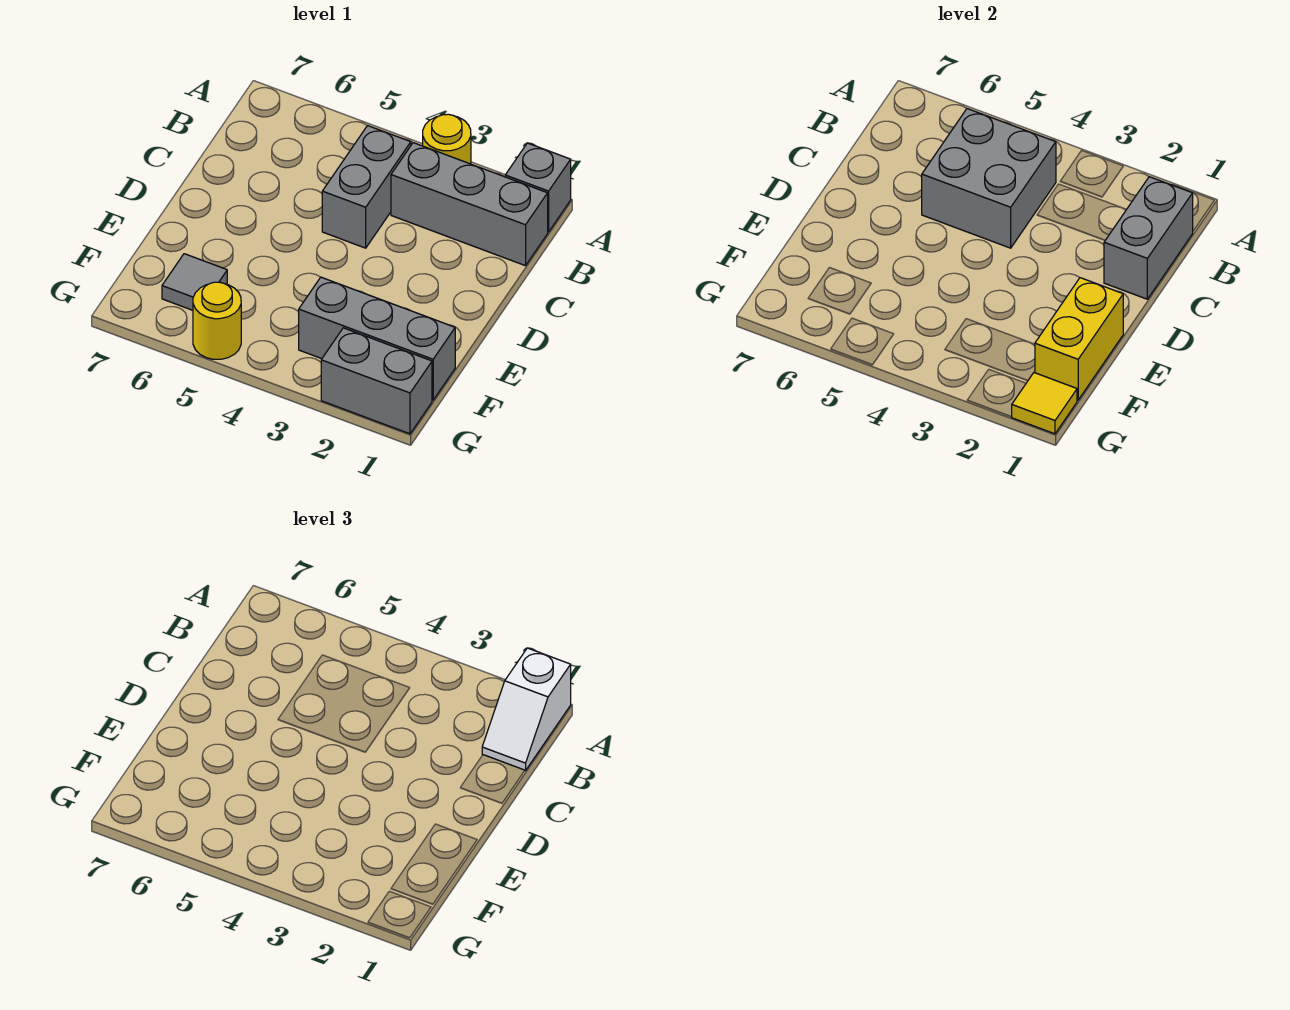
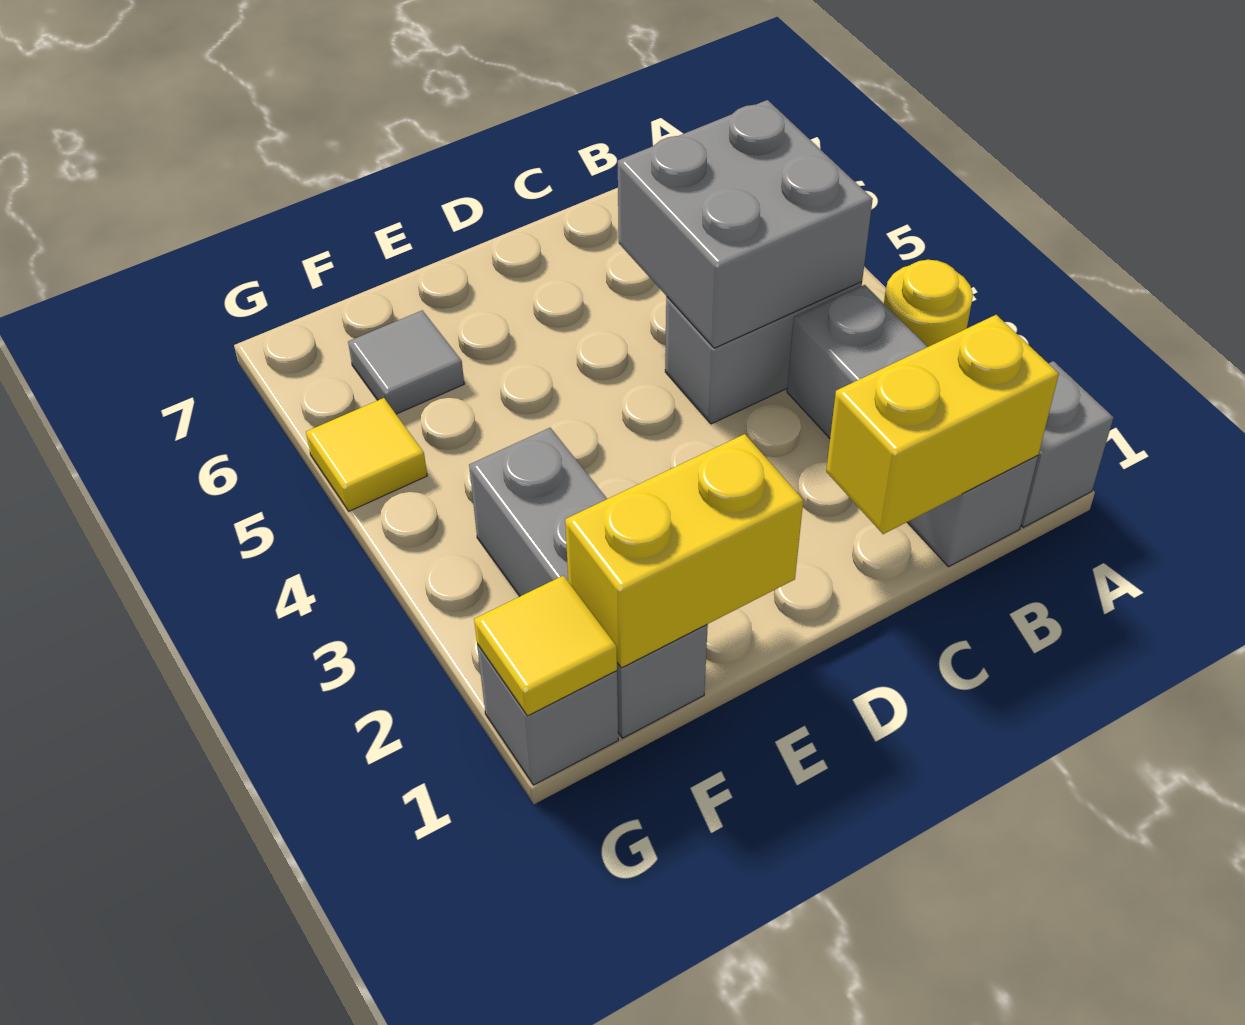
white 1x2 slope [482,648,571,771] -> none
grey 1x2 brick [1104,177,1193,299] -> yellow 1x2 brick [826,315,1059,534]
grey 1x2 brick [321,328,432,434] -> grey 1x1 brick [477,644,618,785]
yellow 1x1 round brick [193,282,241,359] -> yellow 1x1 tile [306,398,427,511]

